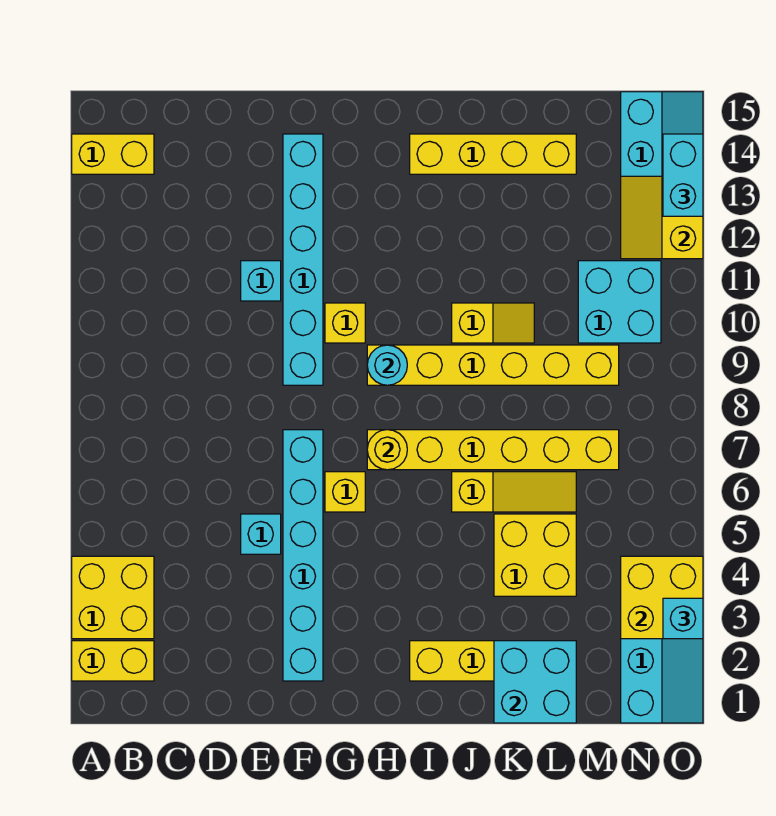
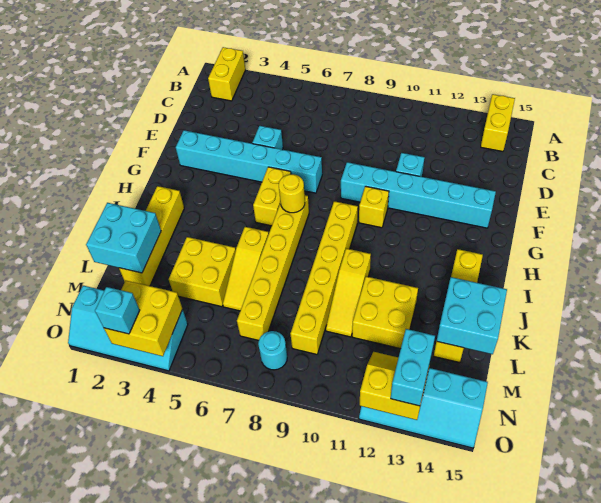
yellow 2x2 brick [72,556,154,639] -> yellow 2x2 brick moved to [352,276,418,349]
yellow 1x1 brick [325,472,365,512] -> yellow 1x2 brick [253,167,291,226]
cyan 1x1 round brick [367,345,407,385] -> cyan 1x1 round brick moved to [258,331,287,370]
yellow 1x2 slope [452,303,534,343] -> yellow 1x3 slope [326,249,371,337]
cyan 2x2 brick [578,261,661,343] -> cyan 2x2 brick moved to [437,277,507,354]
cyan 1x2 brick [663,134,703,216] -> cyan 1x2 brick turned to [391,329,435,406]

